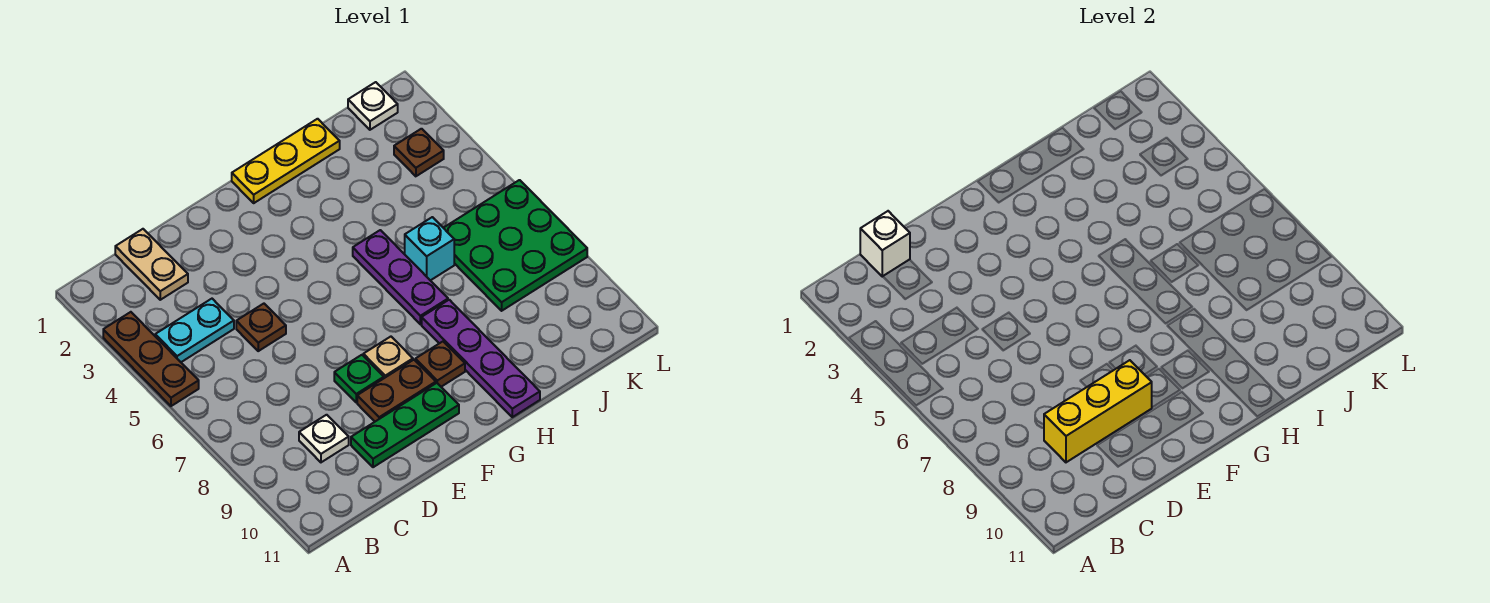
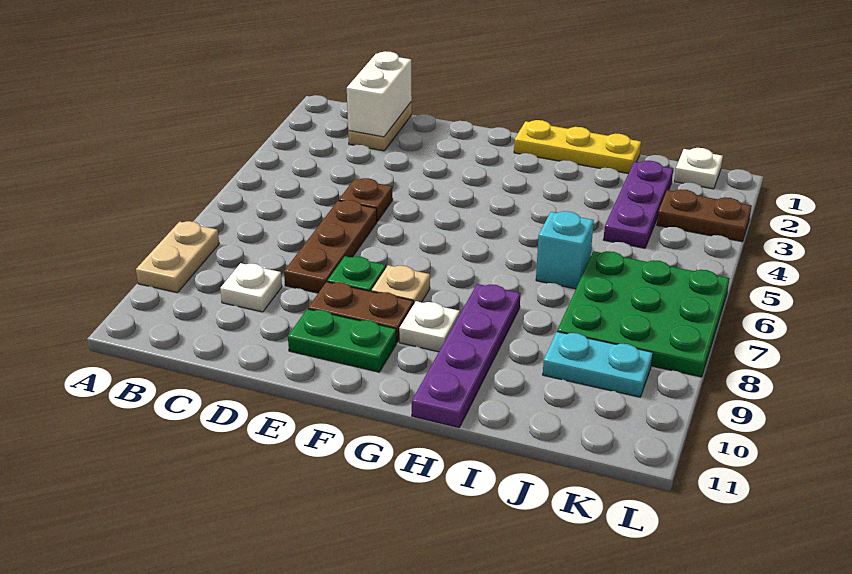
brown 1x3 plate [103,312,199,406] -> brown 1x3 plate moved to [284,200,377,293]
none -> tan 1x2 plate [136,221,219,293]
cyan 1x2 plate [155,299,234,362] -> cyan 1x2 plate moved to [543,332,653,397]
white 1x1 brick [860,211,910,277] -> white 1x2 brick [347,51,412,137]
yellow 1x3 brick [1044,360,1152,462] -> none
green 1x3 plate [351,383,459,467] -> green 1x2 plate [288,309,397,372]
brown 1x1 plate [415,342,465,387] -> white 1x1 plate [399,301,460,352]
purple 1x3 plate [353,230,448,324] -> purple 1x3 plate moved to [603,161,673,248]
brown 1x1 plate [394,129,444,176] -> brown 1x2 plate [657,189,752,242]

